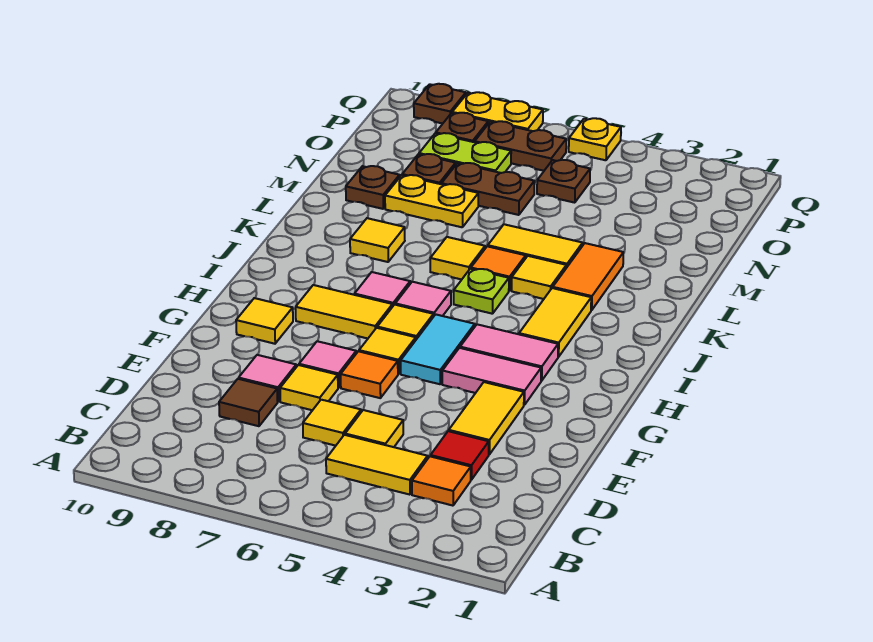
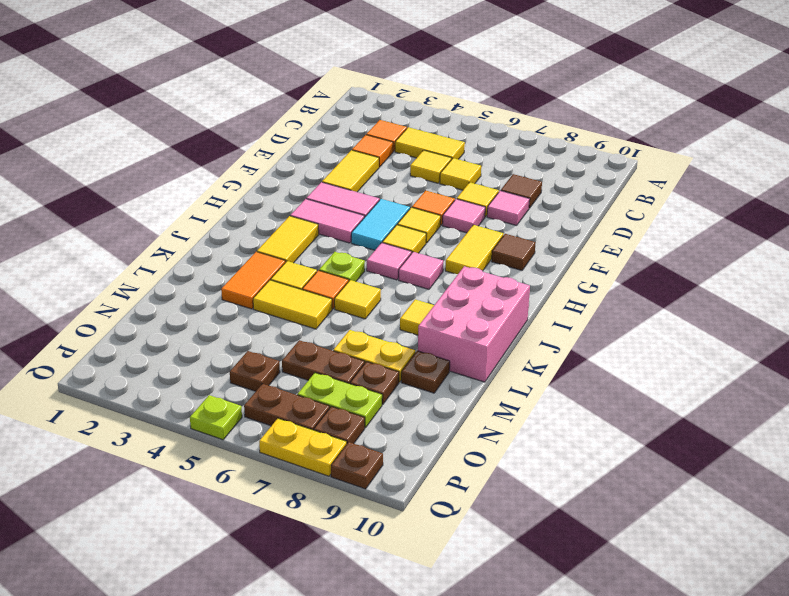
red 1x1 tile [431,431,489,480] -> orange 1x1 tile [352,135,393,167]
yellow 1x1 tile [236,298,293,344] -> brown 1x1 tile [492,234,536,270]
yellow 1x2 tile [296,285,392,338] -> yellow 1x2 tile turned to [445,225,503,274]
none -> pink 2x3 brick [418,266,530,382]
yellow 1x1 plate [569,118,621,160] -> lime 1x1 plate [190,395,242,440]

